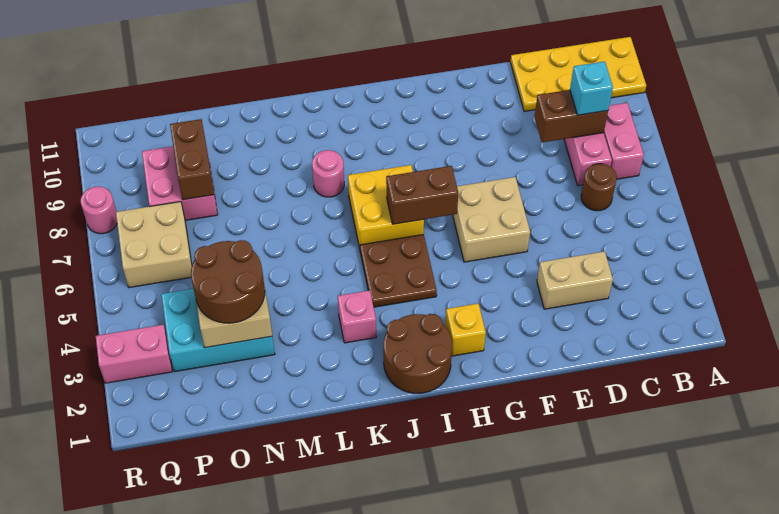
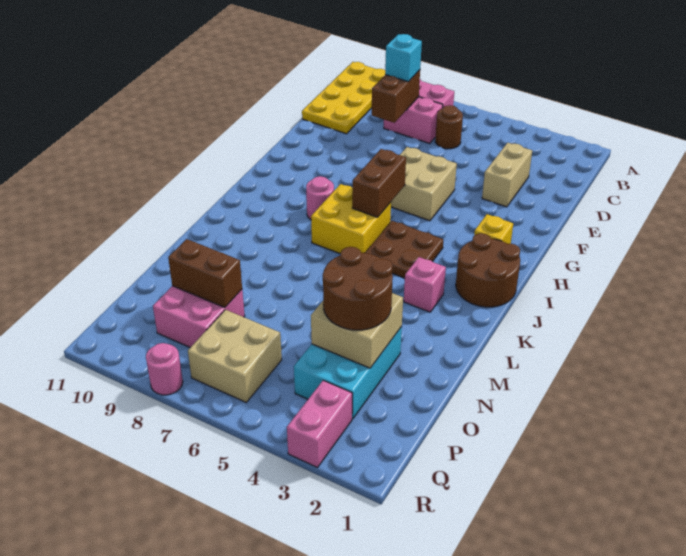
pink 1x1 round brick [312,150,344,197] -> pink 1x1 round brick moved to [306,176,334,220]

